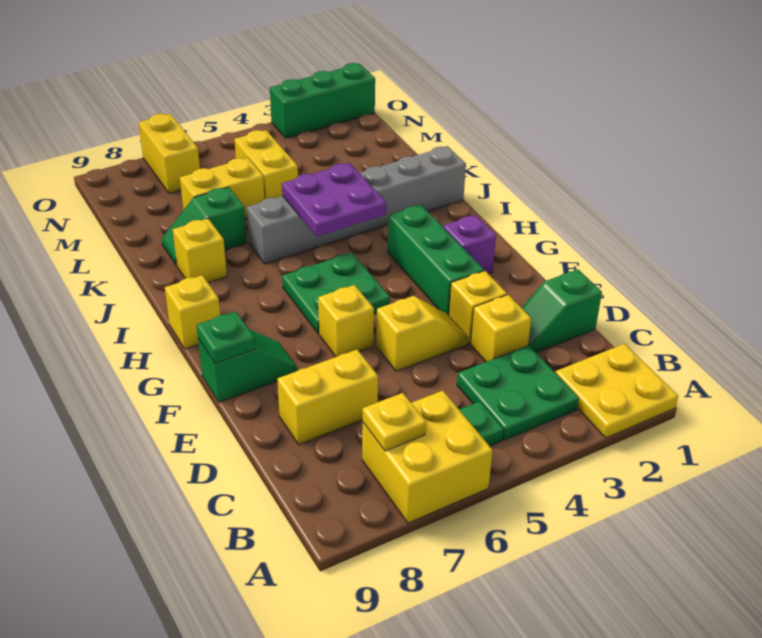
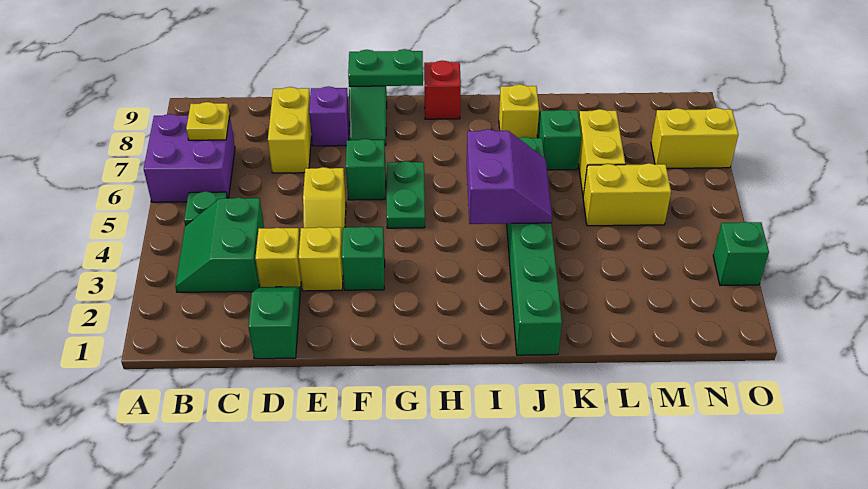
yellow 2x2 plate [556,344,678,438] -> none
yellow 2x2 brick [362,391,493,523] -> purple 2x2 brick [144,114,235,202]
green 2x2 plate [457,346,579,440] -> green 2x2 slope [175,197,264,292]
green 1x3 brick [388,205,484,316] -> green 1x1 brick [342,227,385,290]
yellow 1x1 brick [318,285,374,357] -> green 1x1 brick [346,139,386,200]
green 1x1 plate [197,311,255,363] -> green 1x2 plate [348,49,423,86]
purple 1x1 brick [443,215,496,274] -> purple 1x1 brick moved to [309,86,349,146]
green 2x2 plate [282,253,390,334] -> green 1x2 plate [386,161,425,228]
yellow 1x1 brick [165,275,220,349] -> red 1x1 brick [424,61,461,119]
purple 2x2 plate [282,163,386,236] -> purple 2x2 slope [467,129,552,224]
grey 1x6 brick [247,146,466,264] -> green 1x6 brick [507,137,562,355]
green 1x3 brick [270,63,375,138] -> green 1x1 brick [713,222,769,286]

